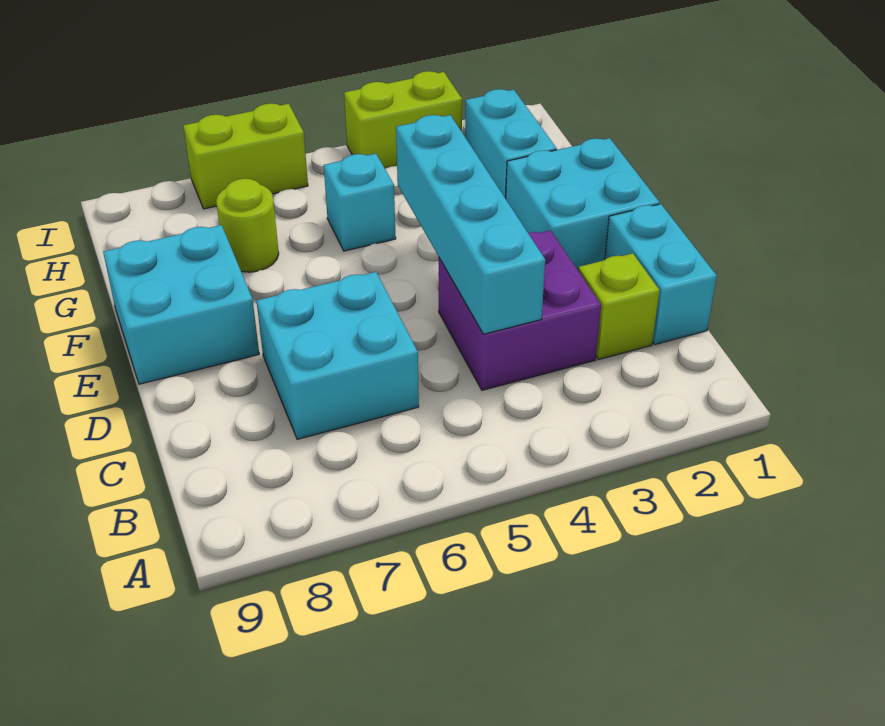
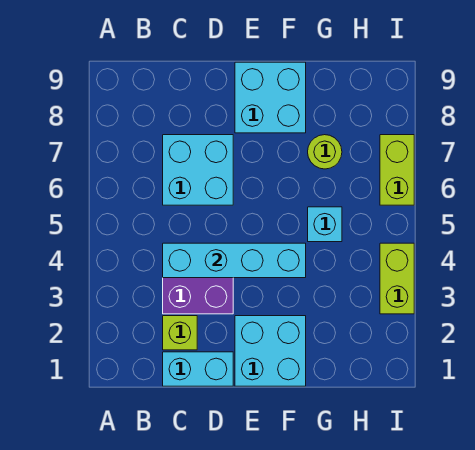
cyan 1x2 brick [465,89,557,199] -> none

